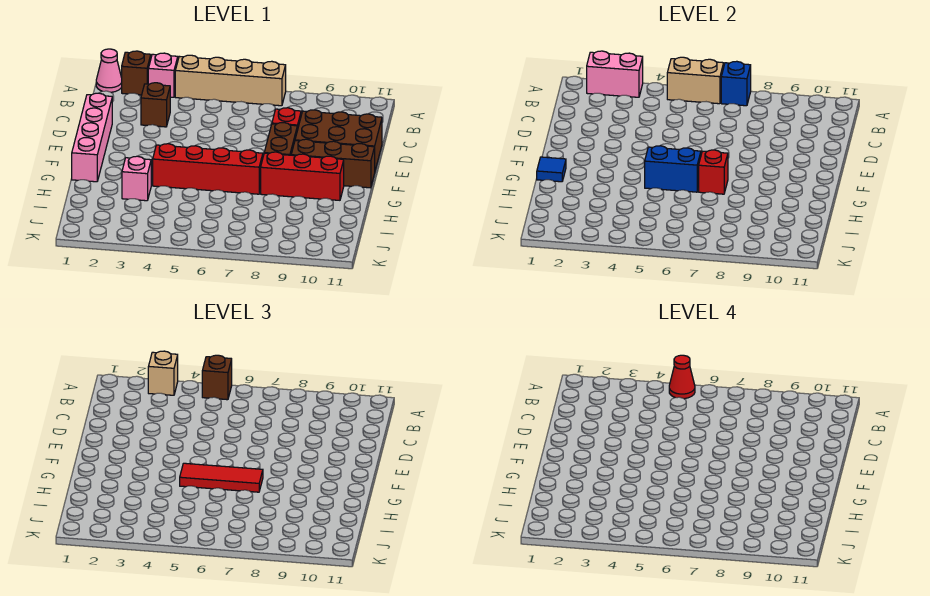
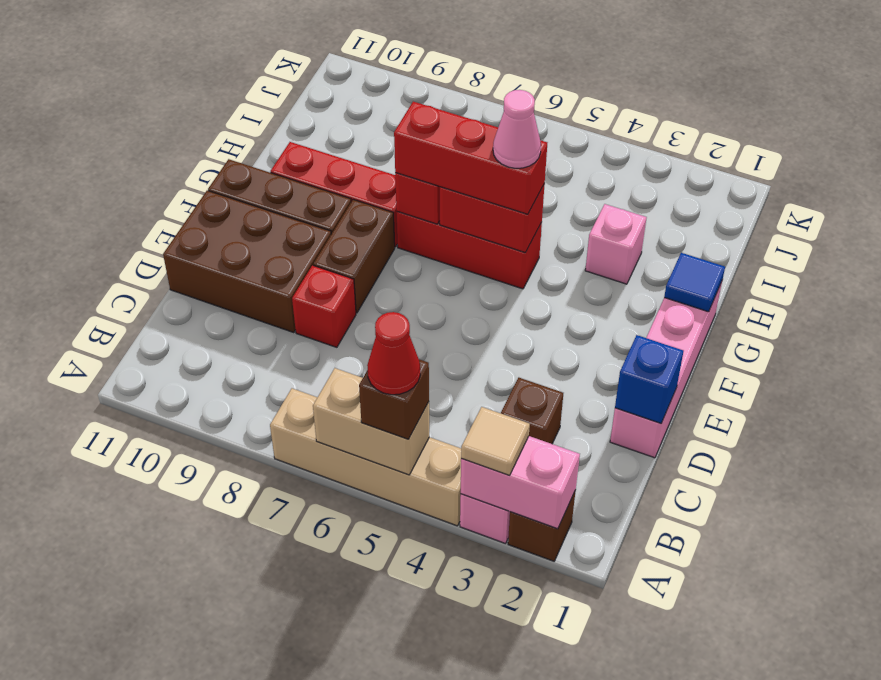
pink 1x1 cone [96,49,122,92] -> pink 1x1 cone moved to [493,90,541,168]
tan 1x1 brick [148,351,178,395] -> tan 1x1 tile [461,407,530,475]
blue 1x1 brick [721,61,751,106] -> blue 1x1 brick moved to [615,335,683,423]
red 1x4 brick [153,144,263,194] -> red 1x3 brick [397,212,542,289]
blue 1x2 brick [645,146,701,192] -> red 1x2 brick [440,184,545,253]
red 1x3 tile [180,463,263,492] -> red 1x3 brick [394,102,547,214]

